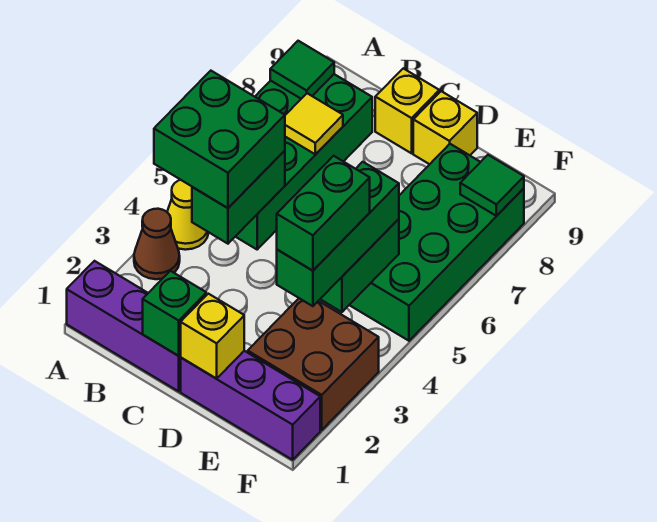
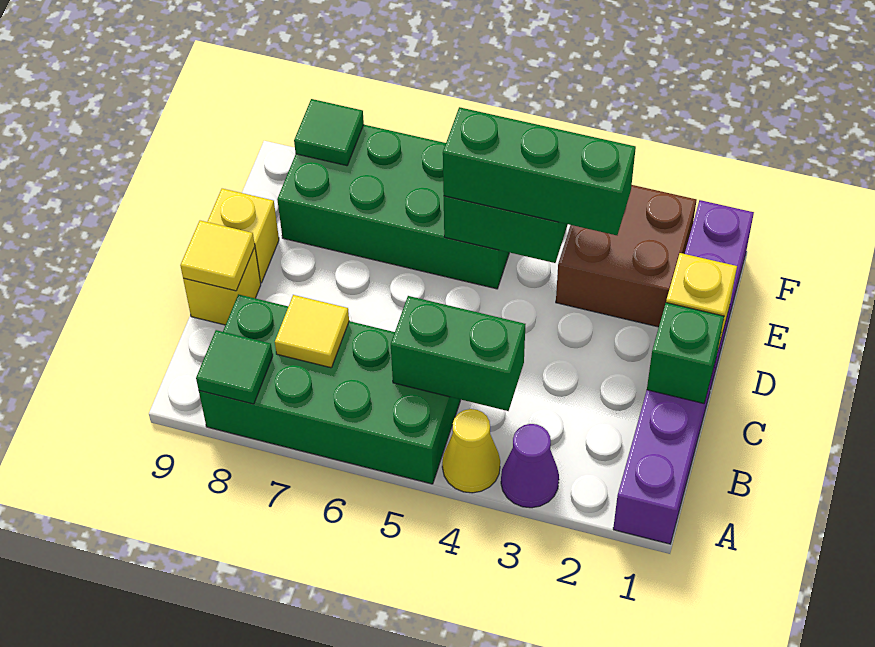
brown 1x1 cone [134,209,180,279] -> purple 1x1 cone [501,424,559,508]
green 2x2 brick [154,71,285,208] -> none
none -> yellow 1x1 tile [180,221,255,291]
green 1x2 brick [277,156,370,271] -> none

